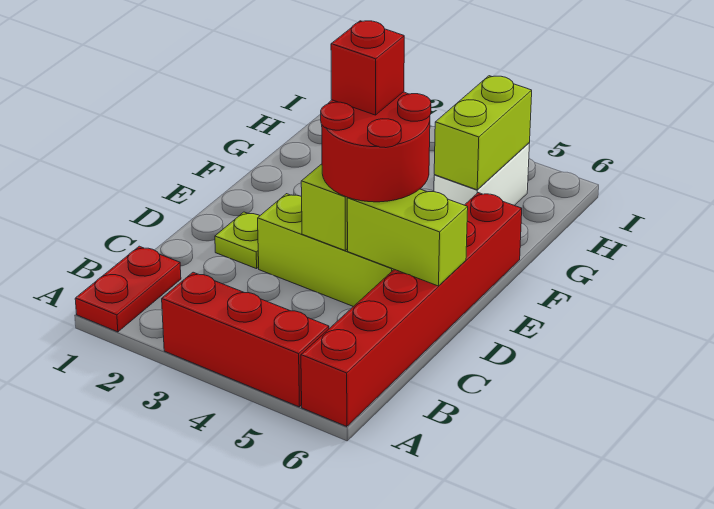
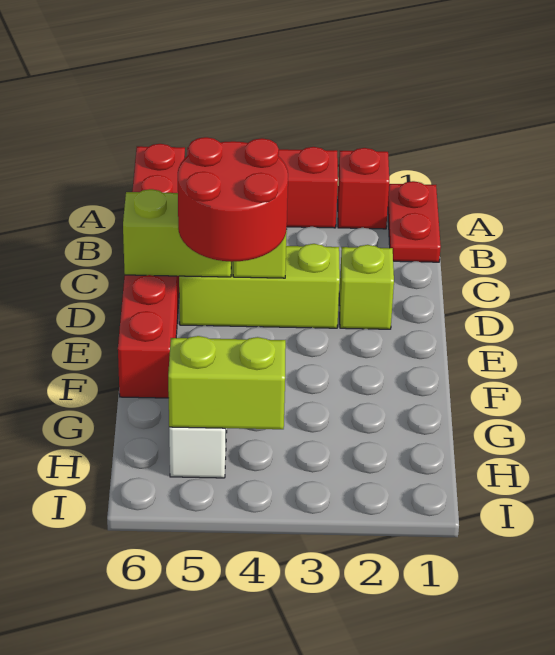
lime 1x1 plate [215,212,260,269] -> lime 1x1 brick [339,245,394,329]
red 1x1 brick [331,21,404,115] -> red 1x1 brick moved to [338,148,389,229]
lime 1x2 brick [434,76,532,190] -> lime 1x2 brick turned to [168,336,286,429]

